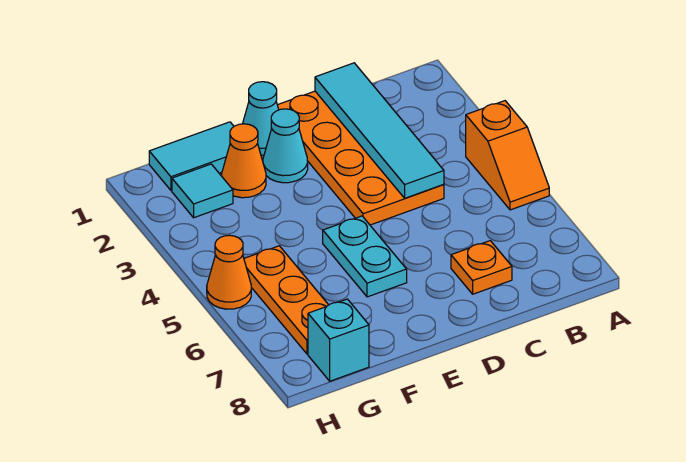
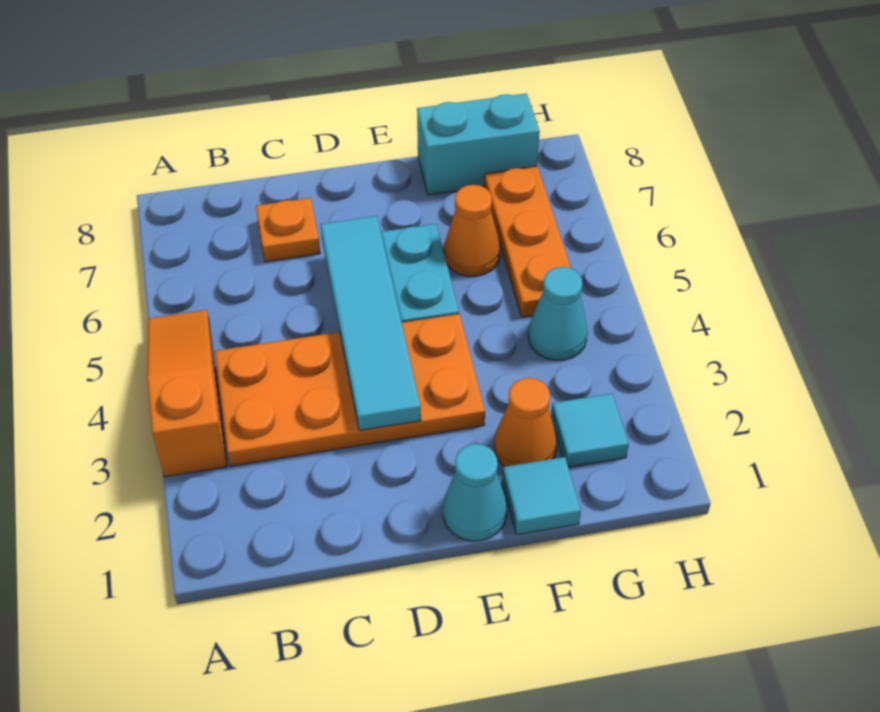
orange 1x2 slope [466,101,549,210] -> orange 1x3 slope [147,310,227,477]
orange 2x4 plate [278,91,444,225] -> orange 2x4 plate turned to [215,314,485,466]
cyan 1x4 tile [315,63,444,198] -> cyan 1x4 tile moved to [321,216,421,431]
cyan 1x1 cone [263,109,308,183] -> cyan 1x1 cone moved to [528,267,588,360]
cyan 1x2 tile [149,122,234,190] -> cyan 1x1 tile [502,457,581,535]
cyan 1x1 brick [308,299,369,381] -> cyan 1x2 brick [417,93,540,195]
orange 1x1 cone [207,235,251,309] -> orange 1x1 cone moved to [444,185,500,276]

